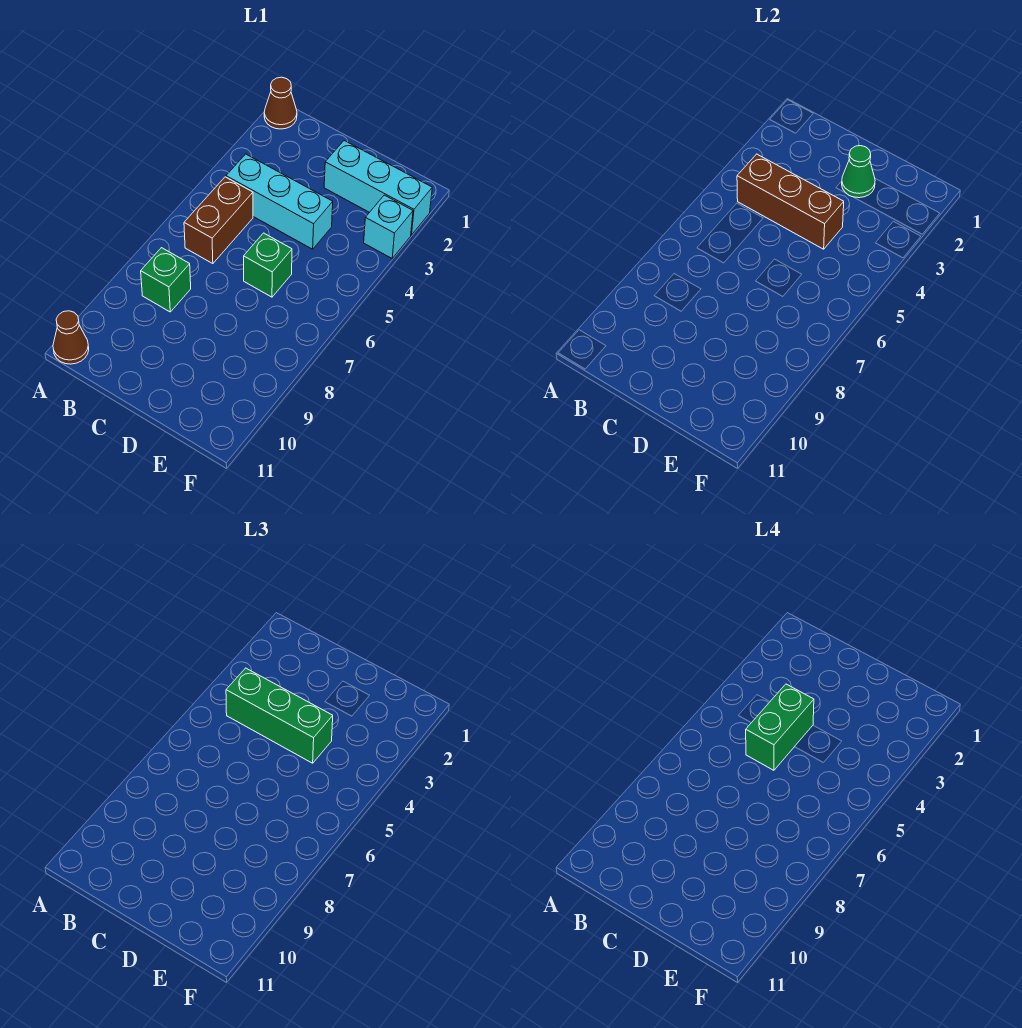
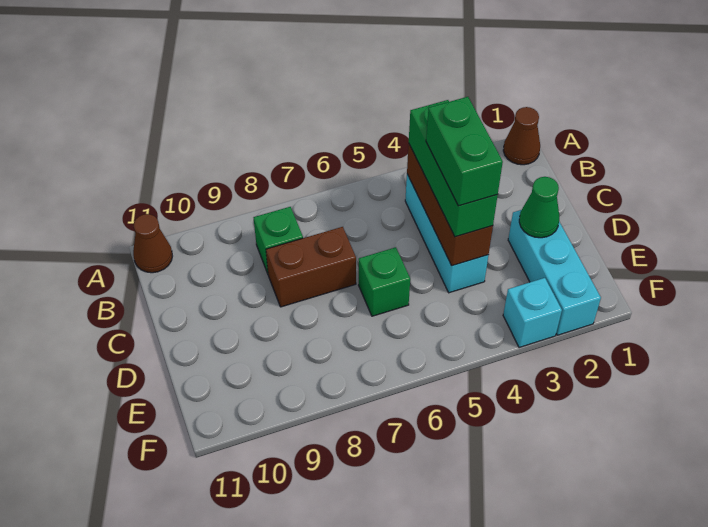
brown 1x2 brick [184,177,253,264] -> brown 1x2 brick moved to [266,227,356,307]
green 1x2 brick [746,684,814,770] -> green 1x2 brick turned to [426,97,503,206]

